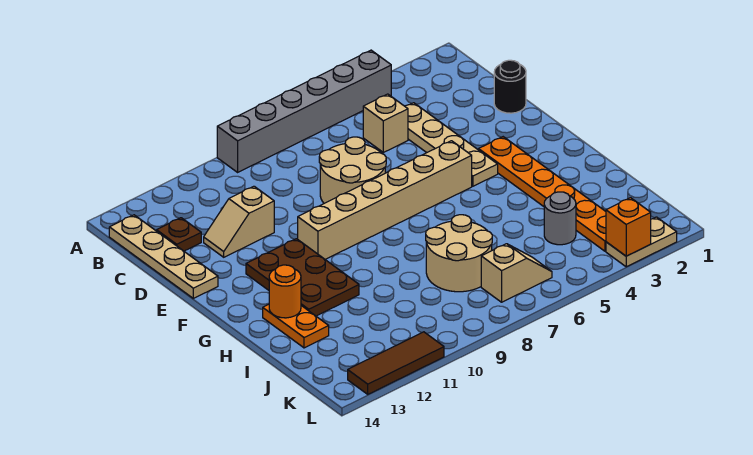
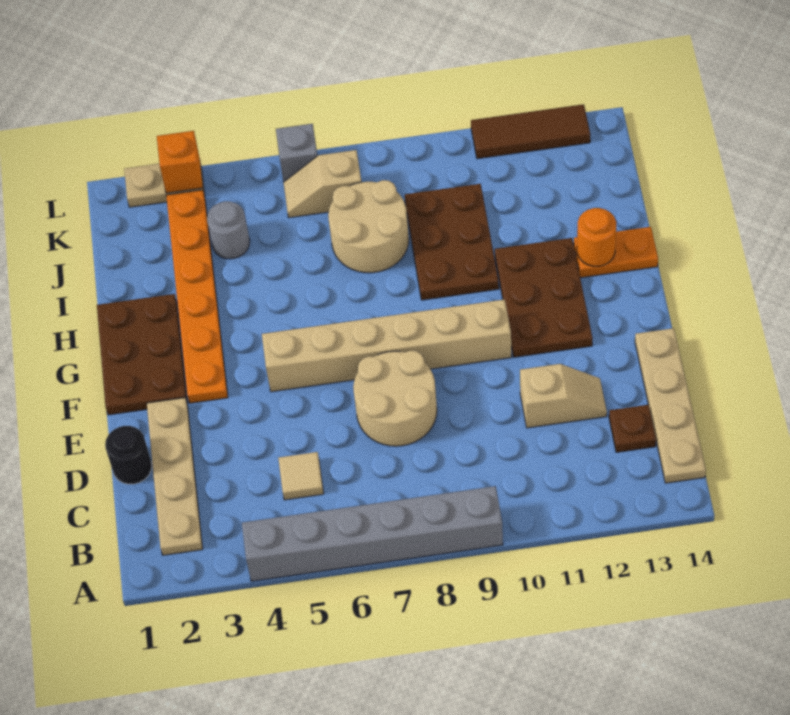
tan 1x4 plate [405,103,498,186] -> tan 1x4 plate moved to [147,398,203,555]
tan 1x1 brick [363,94,408,152] -> tan 1x1 tile [278,452,324,500]
none -> brown 2x3 plate [97,294,187,415]
none -> brown 2x3 plate [405,184,499,300]
orange 1x2 plate [263,304,329,348] -> orange 1x2 plate turned to [574,227,658,278]
none -> grey 1x1 brick [276,124,317,182]

